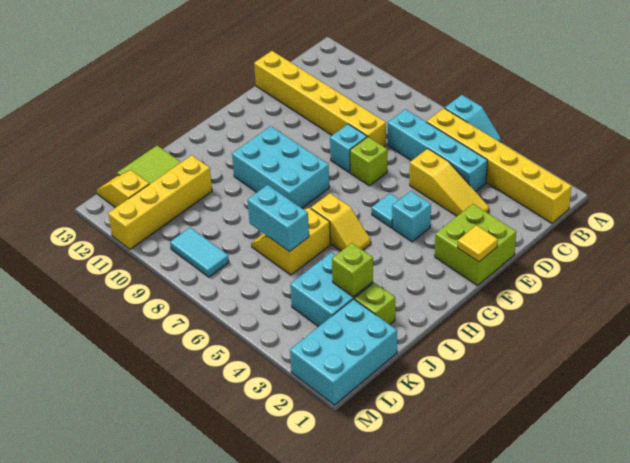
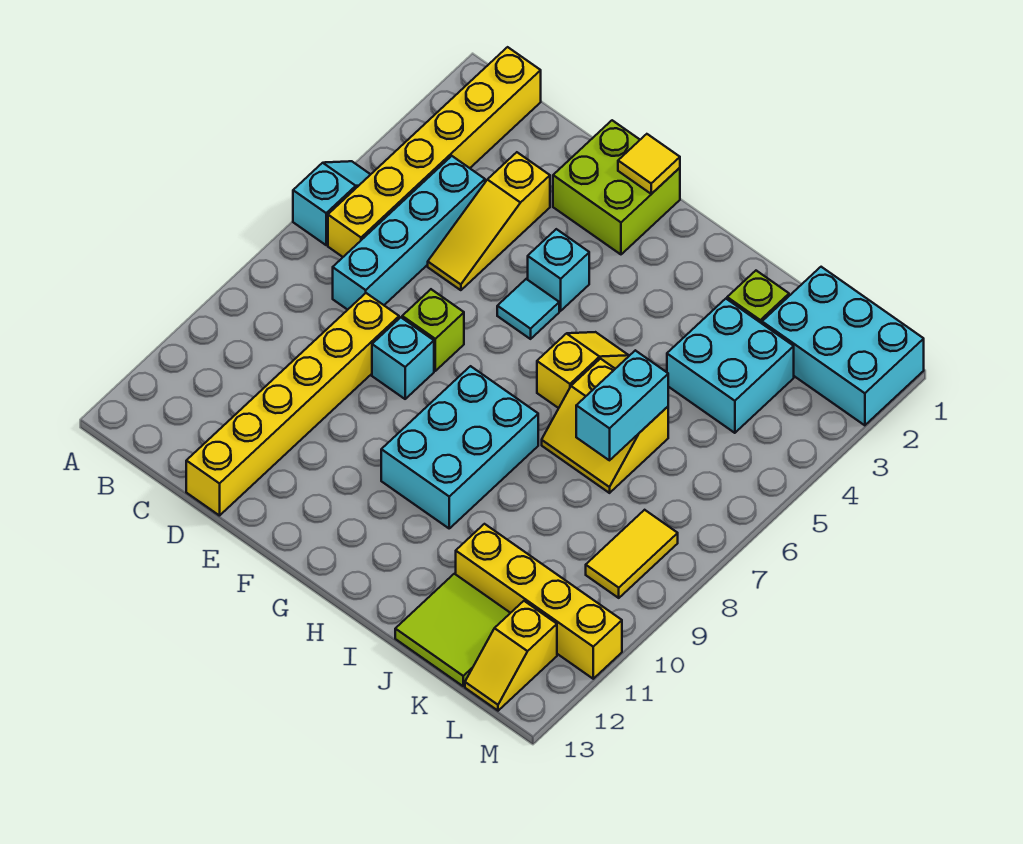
yellow 1x3 slope [410,149,489,216] -> yellow 1x3 slope turned to [428,152,550,290]
lime 1x1 brick [332,243,373,297] -> none
cyan 1x2 tile [170,227,229,277] -> yellow 1x2 tile [586,510,678,598]

